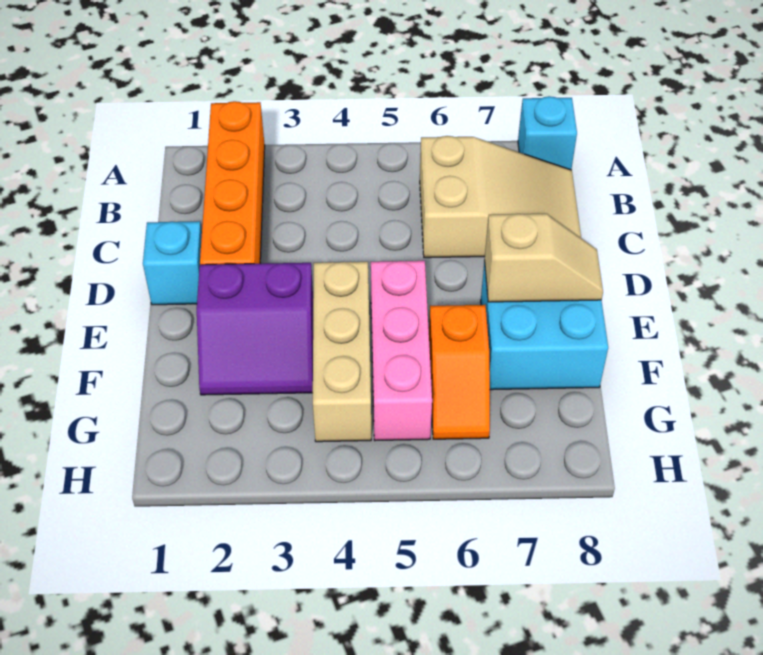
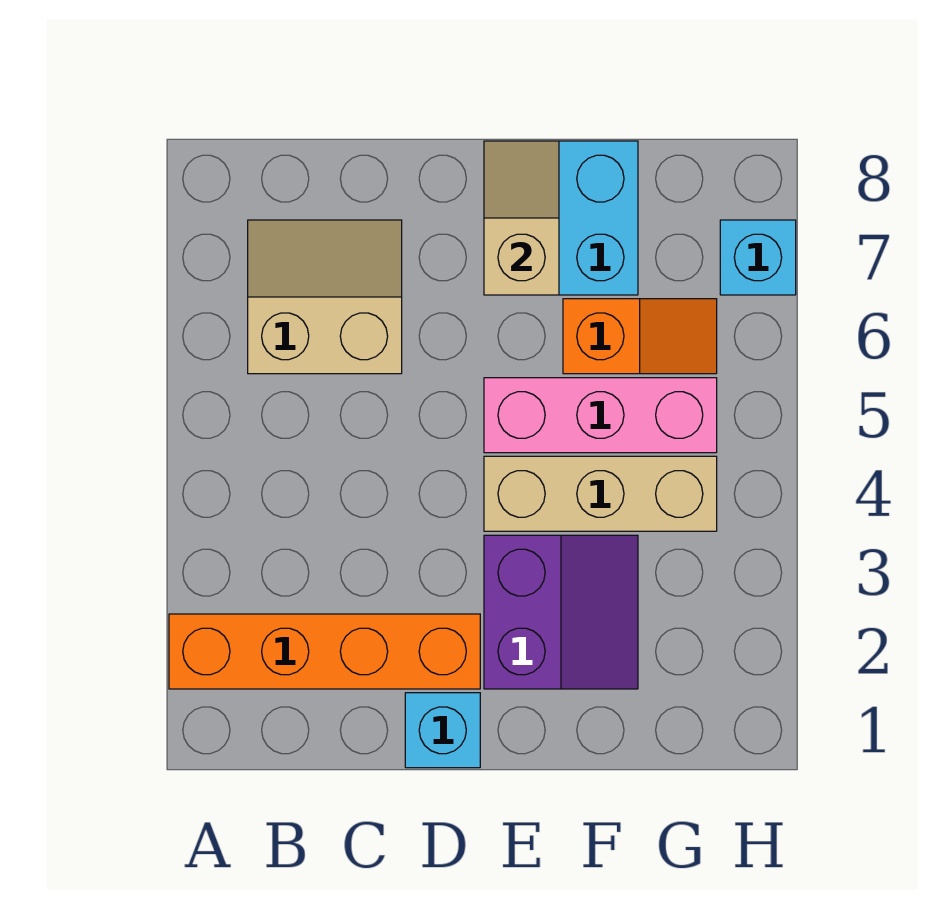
cyan 1x1 brick [518,96,577,170] -> cyan 1x1 brick moved to [720,220,796,295]
tan 2x3 slope [420,136,581,258] -> tan 2x2 slope [248,220,402,374]

